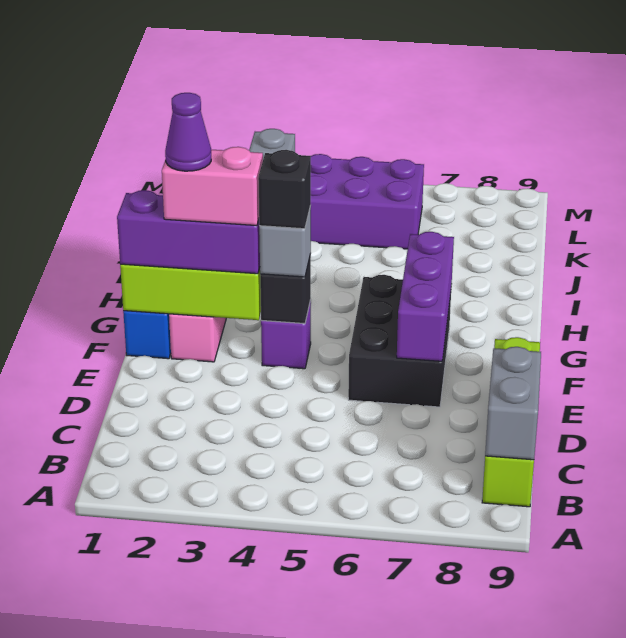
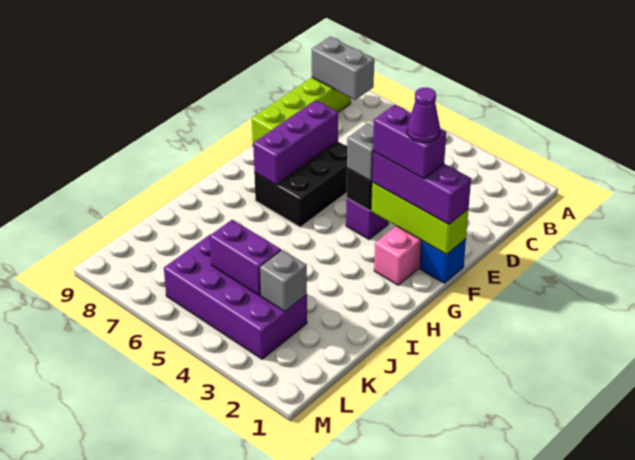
grey 1x2 brick [485,347,541,460] -> grey 1x2 brick turned to [312,37,374,100]
pink 1x2 brick [162,147,263,226] -> purple 1x2 brick [373,105,446,179]
black 1x1 brick [258,150,311,229] -> none
none -> purple 1x2 brick [210,220,281,295]

